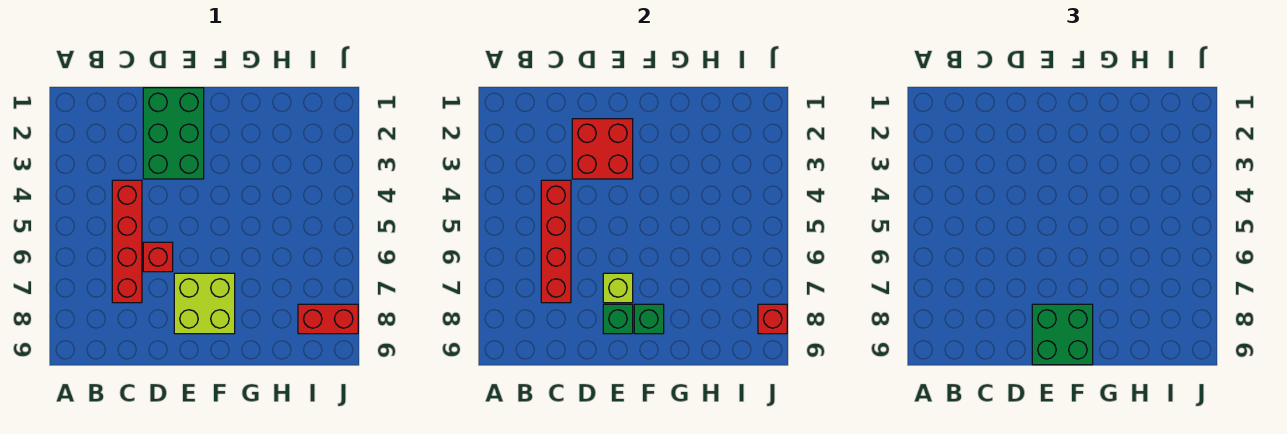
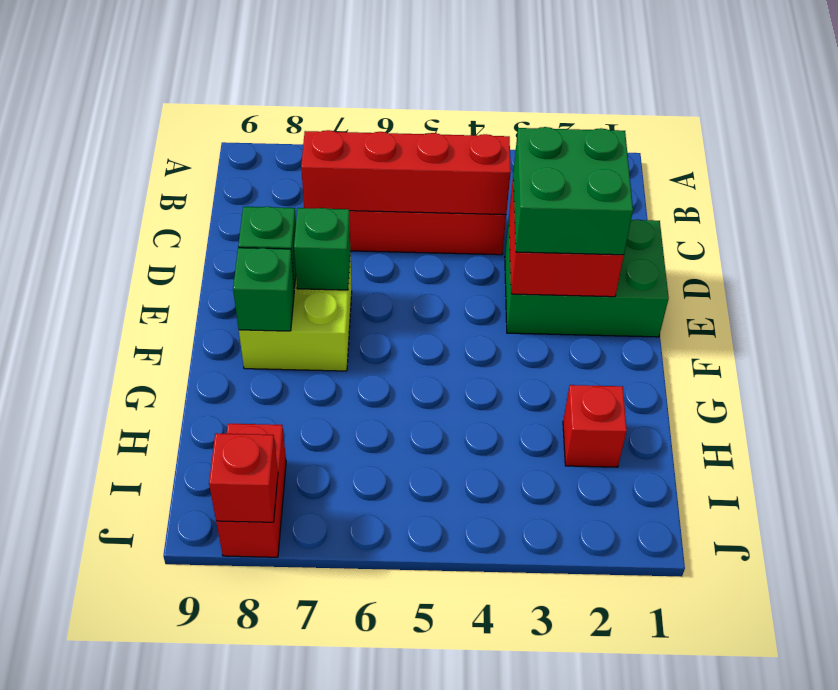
red 1x1 brick [143,242,173,272] -> red 1x1 brick moved to [563,385,627,467]
lime 1x1 brick [603,273,633,303] -> green 1x1 brick [294,208,350,290]
green 2x2 brick [1032,304,1093,365] -> green 2x2 brick moved to [513,127,633,255]

